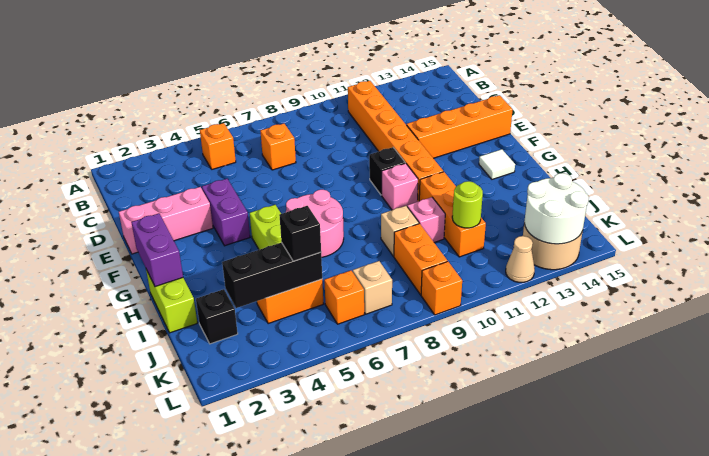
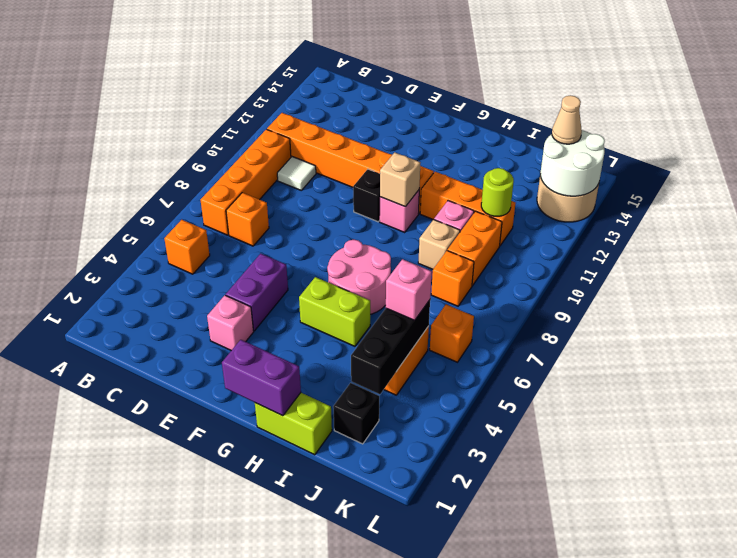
pink 1x3 brick [119,187,213,254] -> pink 1x1 brick [207,295,254,350]
purple 1x2 brick [202,179,250,246] -> purple 1x2 brick turned to [226,253,288,331]
orange 1x4 brick [407,95,513,158] -> orange 1x4 brick moved to [200,129,291,235]
white 1x1 tile [479,149,515,179] -> white 1x1 tile moved to [277,157,316,190]
black 1x1 brick [279,206,321,261] -> pink 1x1 brick [386,259,432,320]
orange 1x2 brick [394,224,447,295] -> orange 1x2 brick turned to [448,211,502,286]
tan 1x1 brick [353,261,392,314] -> tan 1x1 brick moved to [380,152,420,207]
orange 1x1 brick [421,261,462,315] -> orange 1x1 brick moved to [431,251,474,306]
tan 1x1 cone [506,236,535,282] -> tan 1x1 cone moved to [552,95,582,144]

